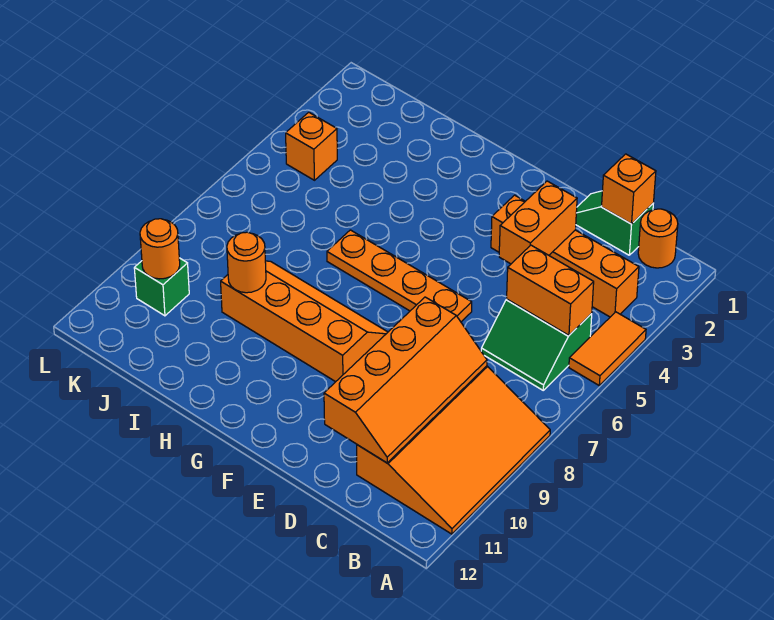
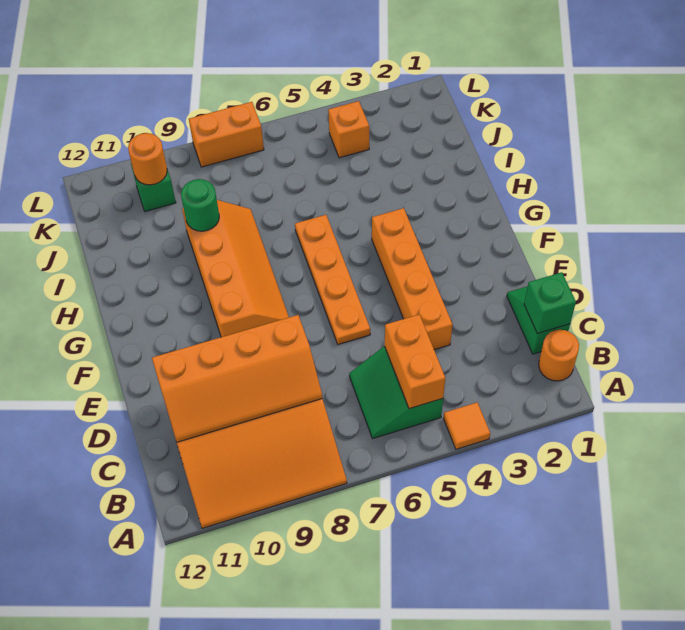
orange 1x2 tile [569,312,646,385] -> orange 1x1 tile [443,402,490,449]
orange 1x4 brick [491,195,639,317] -> orange 1x4 brick moved to [372,208,452,350]
orange 1x1 brick [602,154,656,224] -> green 1x1 brick [524,272,576,334]
orange 1x2 brick [499,181,577,264] -> orange 1x2 brick moved to [189,102,264,167]
orange 1x1 round brick [227,232,266,293] -> green 1x1 round brick [181,179,219,231]

